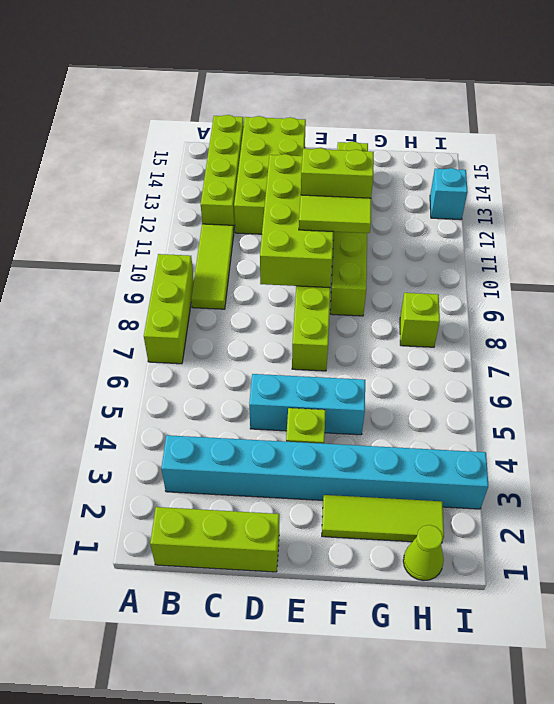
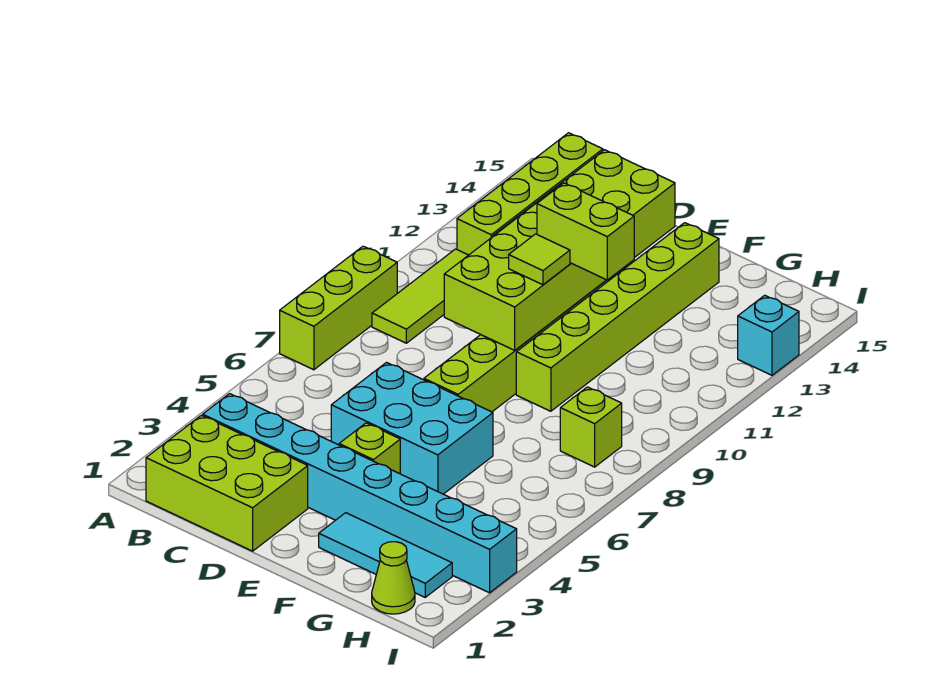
lime 1x3 brick [150,507,279,572] -> lime 2x3 brick [146,415,308,551]
cyan 1x3 brick [249,374,365,435] -> cyan 2x3 brick [331,363,493,494]
lime 1x2 tile [299,195,371,233] -> lime 1x1 tile [509,234,570,285]
lime 1x3 tile [322,495,444,542] -> cyan 1x3 tile [319,513,452,597]

